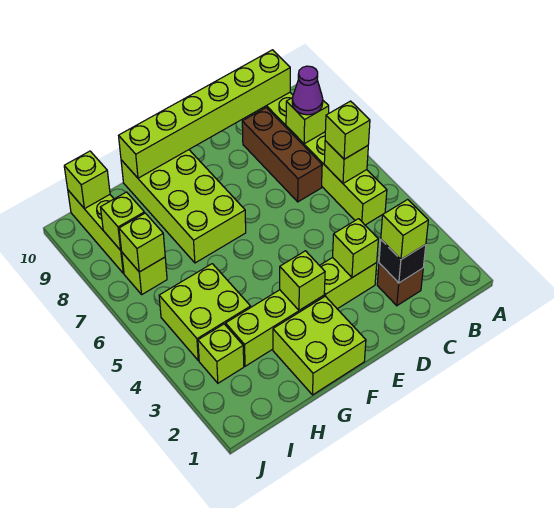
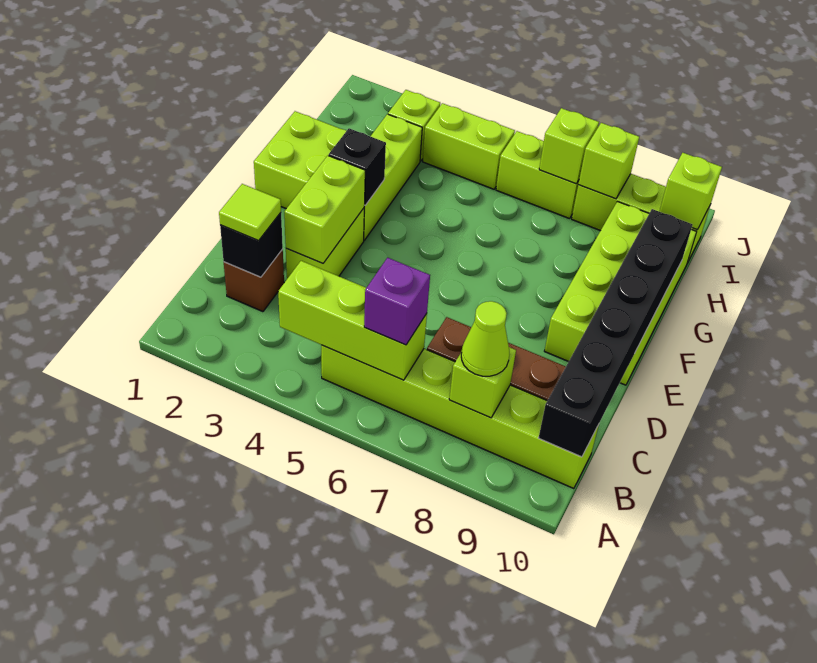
lime 1x1 brick [324,141,368,183] -> lime 1x3 brick [278,261,427,380]
lime 1x1 brick [325,101,370,159] -> purple 1x1 brick [364,258,430,345]
purple 1x1 cone [292,66,323,115] -> lime 1x1 cone [461,301,510,376]
lime 1x6 brick [119,50,290,178] -> black 1x6 brick [539,209,693,457]
lime 1x1 brick [381,199,428,259] -> lime 1x1 tile [219,184,281,241]
lime 1x1 brick [333,219,378,278] -> lime 1x2 brick [284,156,365,263]
lime 1x1 brick [280,251,325,310] -> black 1x1 brick [329,128,386,205]
lime 2x4 brick [121,150,246,263] -> lime 2x4 brick turned to [545,202,696,385]
lime 2x2 brick [159,264,251,361] -> lime 1x2 brick [423,103,515,189]
lime 1x1 brick [122,253,167,294] -> lime 1x2 brick [496,131,579,219]

